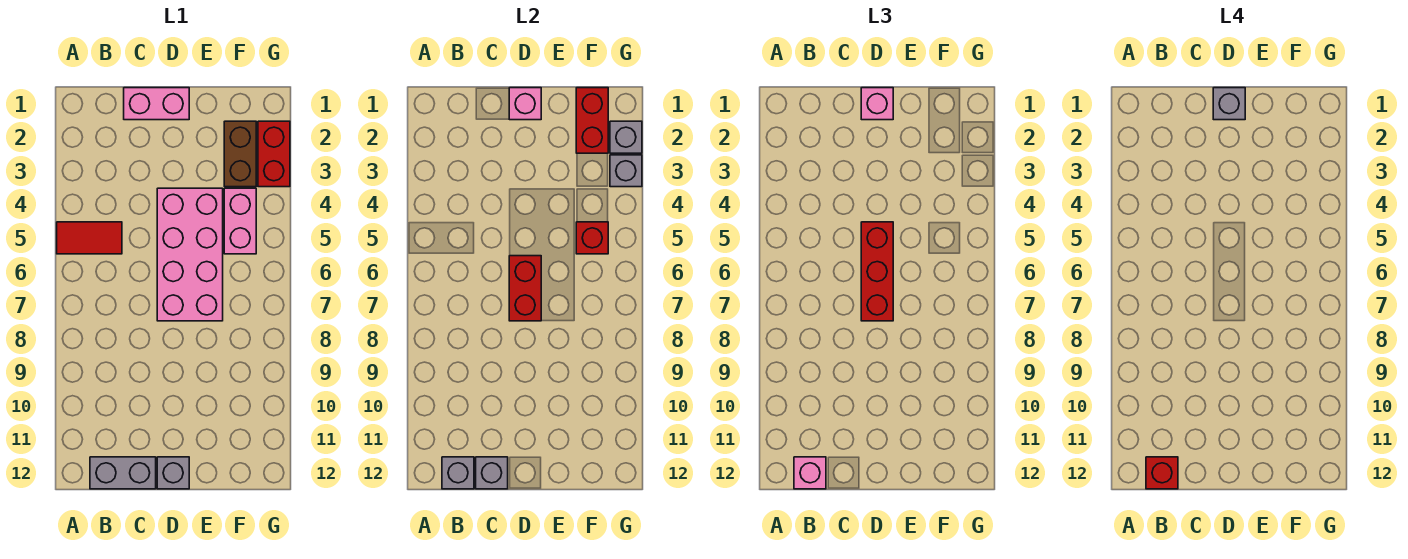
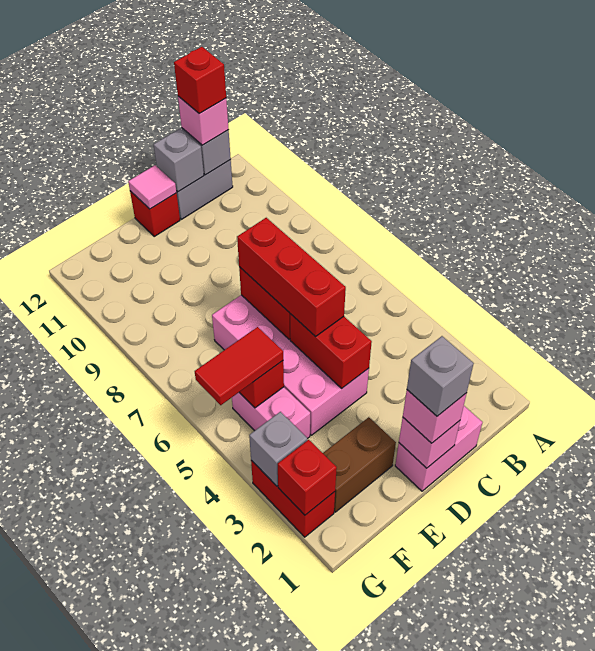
red 1x2 tile [57,222,122,254] -> red 1x2 tile moved to [195,327,283,405]
grey 1x1 brick [157,457,189,489] -> red 1x1 brick [130,191,180,236]
none -> pink 1x1 tile [128,165,176,209]
red 1x2 brick [576,88,608,153] -> red 1x2 brick moved to [290,314,372,389]
brown 1x2 brick [224,121,256,187] -> brown 1x2 brick turned to [323,417,396,512]
grey 1x1 brick [610,121,642,153] -> red 1x1 brick [278,440,337,515]

